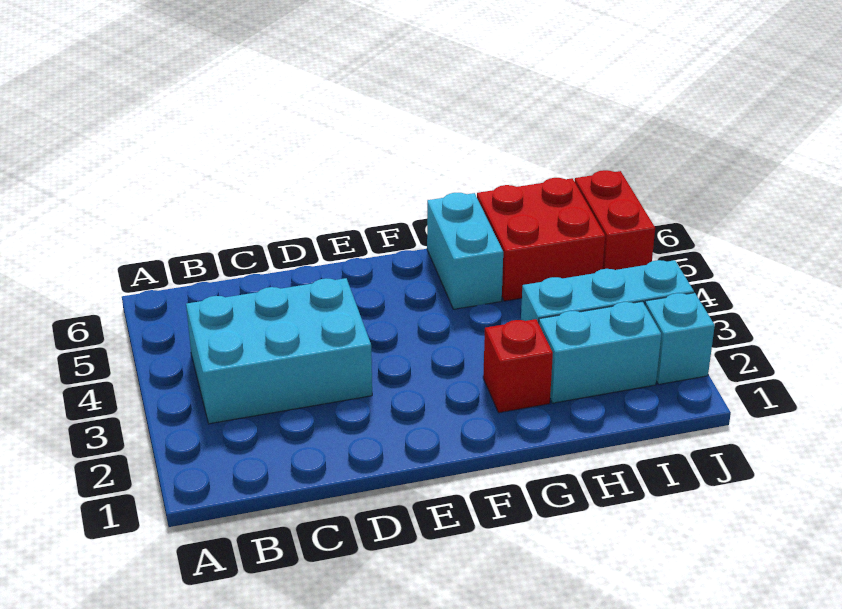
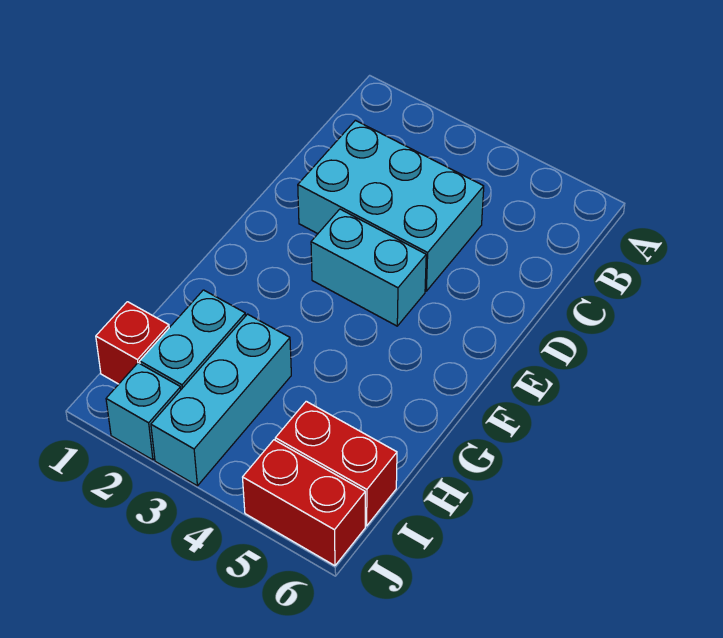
cyan 2x3 brick [186,278,372,424] -> cyan 2x3 brick turned to [298,120,484,291]
red 1x1 brick [483,319,553,413] -> red 1x1 brick moved to [96,302,169,384]
cyan 1x2 brick [427,193,503,309] -> cyan 1x2 brick moved to [311,209,426,326]
red 2x2 brick [477,178,605,301] -> red 1x2 brick [275,401,397,526]

